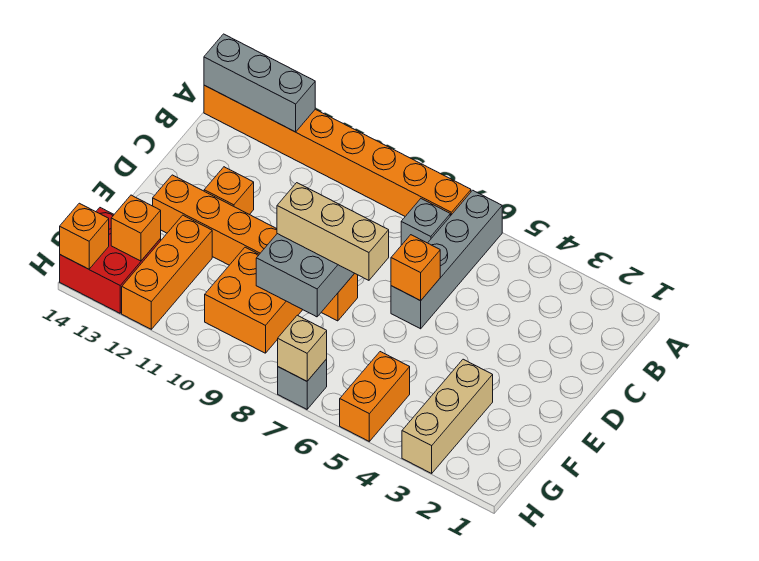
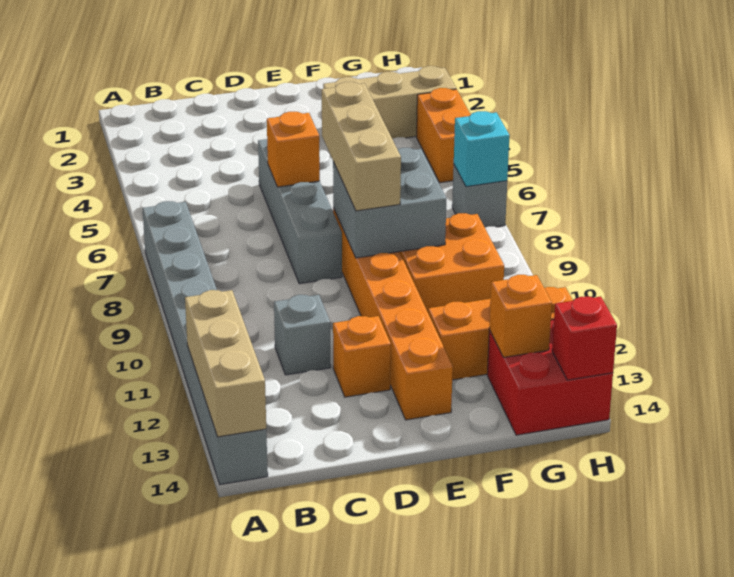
grey 1x4 brick [391,190,502,329] -> grey 1x4 brick turned to [258,139,342,284]
orange 1x8 brick [204,85,471,216] -> grey 1x8 brick [143,201,268,485]
grey 1x3 brick [204,34,315,132] -> tan 1x3 brick [185,290,266,437]
grey 1x1 brick [401,199,450,245] -> grey 1x1 brick moved to [274,295,331,375]
orange 1x2 brick [340,352,410,441] -> orange 1x2 brick turned to [417,88,471,183]
tan 1x1 brick [278,315,327,381] -> cyan 1x1 brick [454,111,510,187]
orange 1x1 brick [60,203,109,269] -> red 1x1 brick [552,297,617,380]

